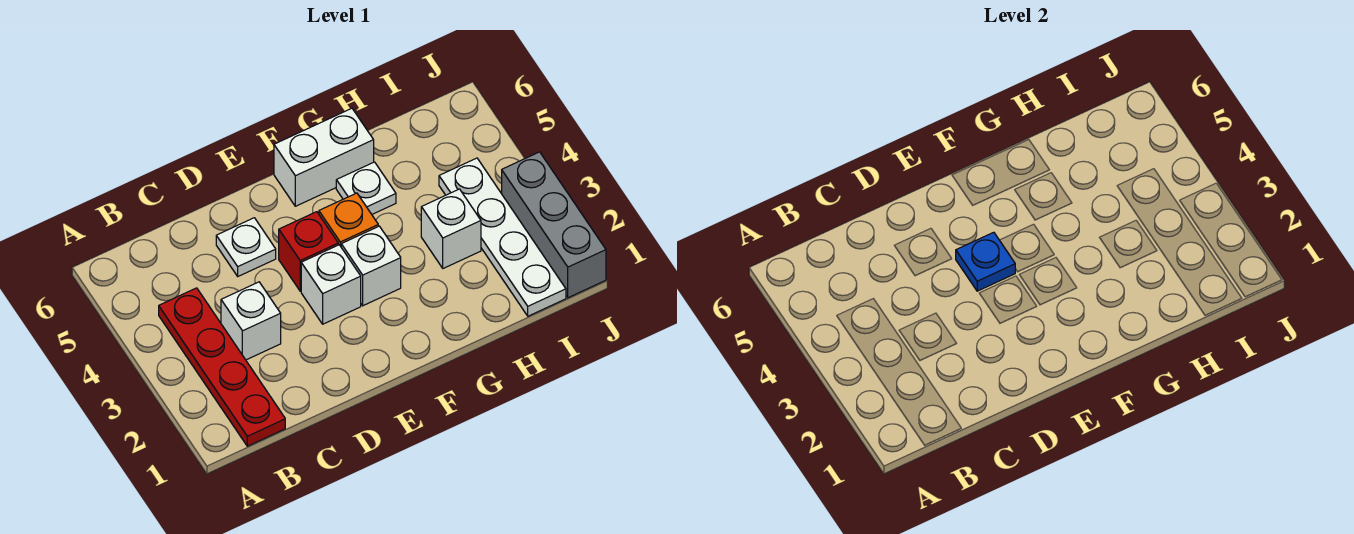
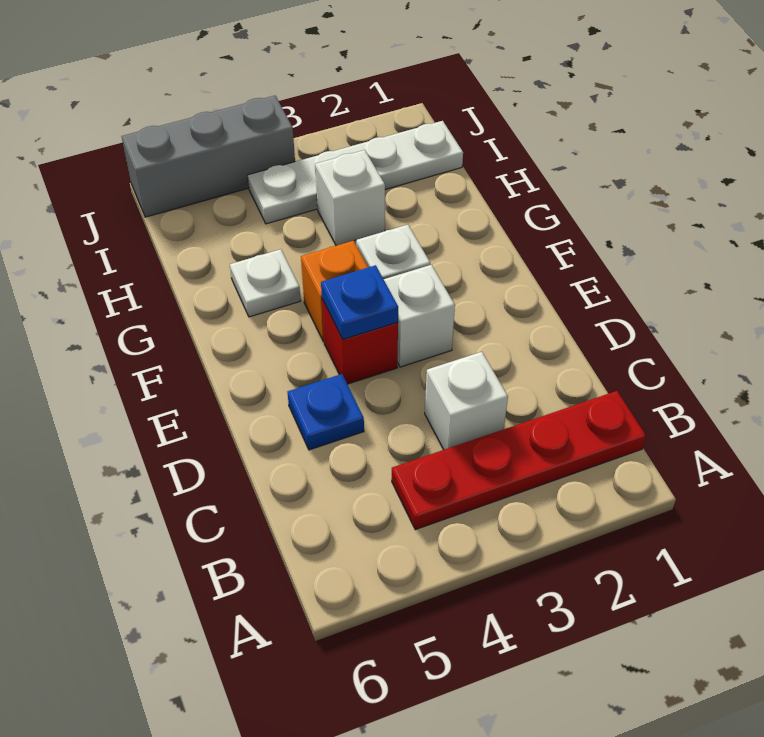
white 1x1 plate [216,218,276,276] -> blue 1x1 plate [287,374,364,450]
white 1x2 brick [274,108,374,206] -> none
grey 1x3 brick [502,152,606,298] -> grey 1x3 brick moved to [122,96,295,217]

